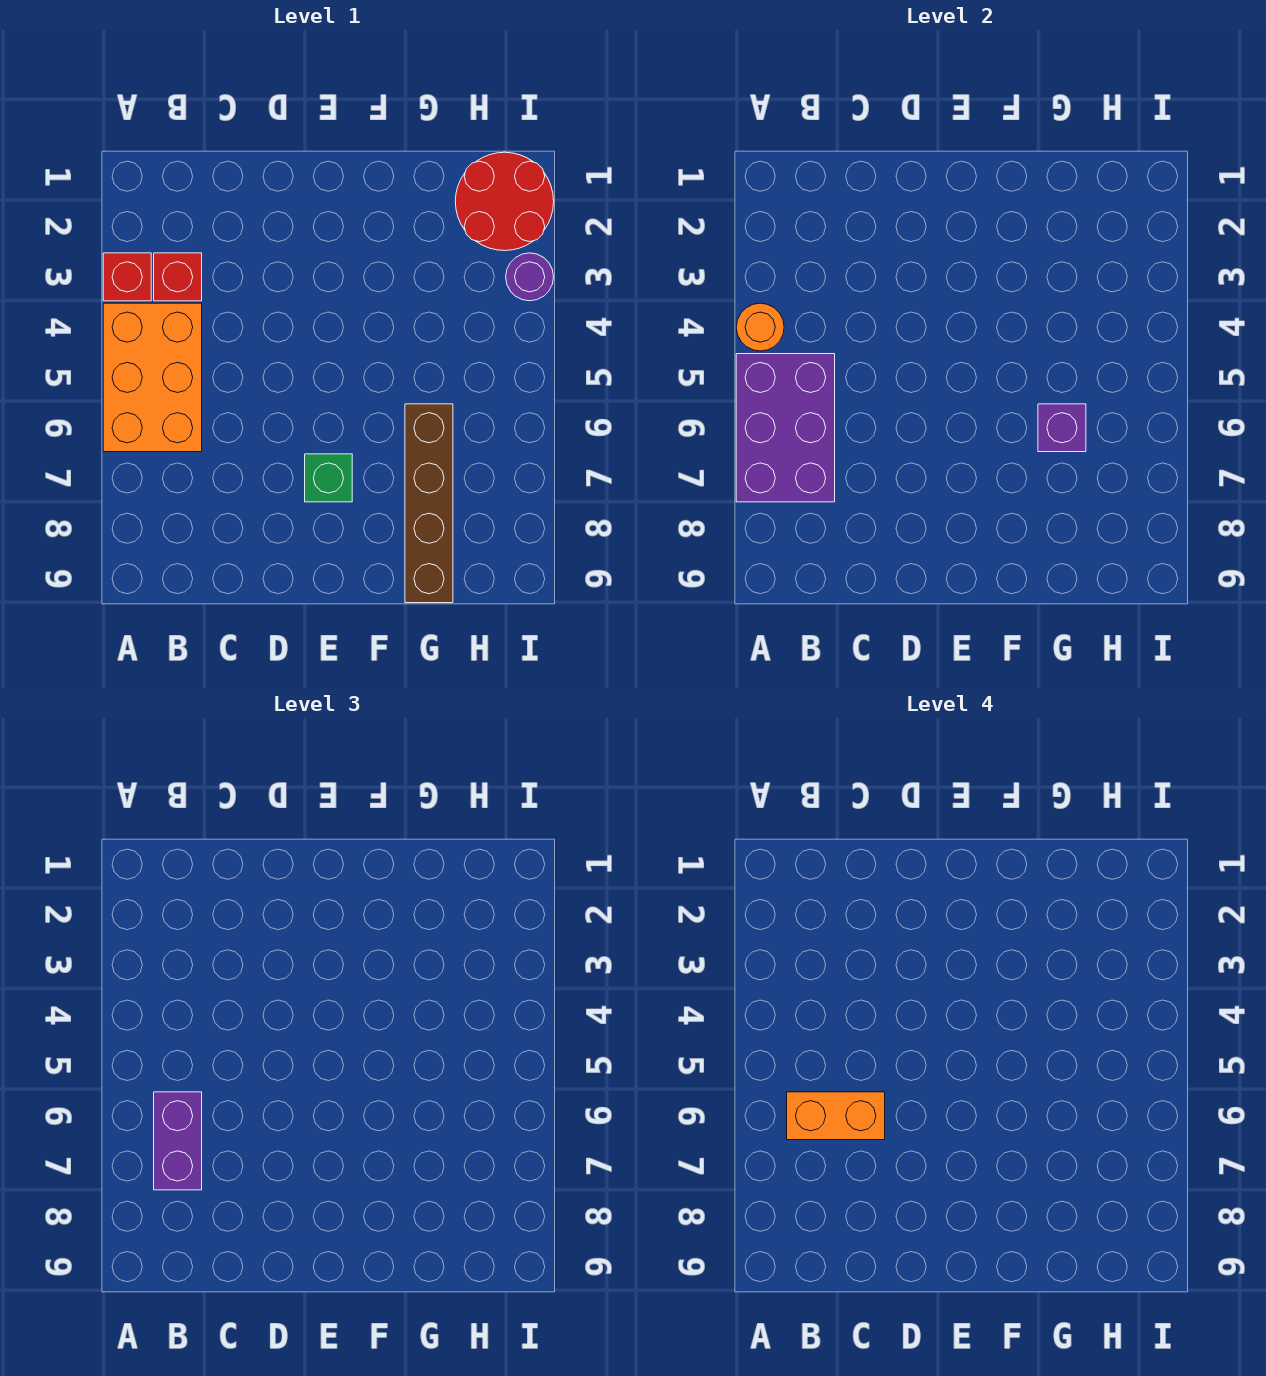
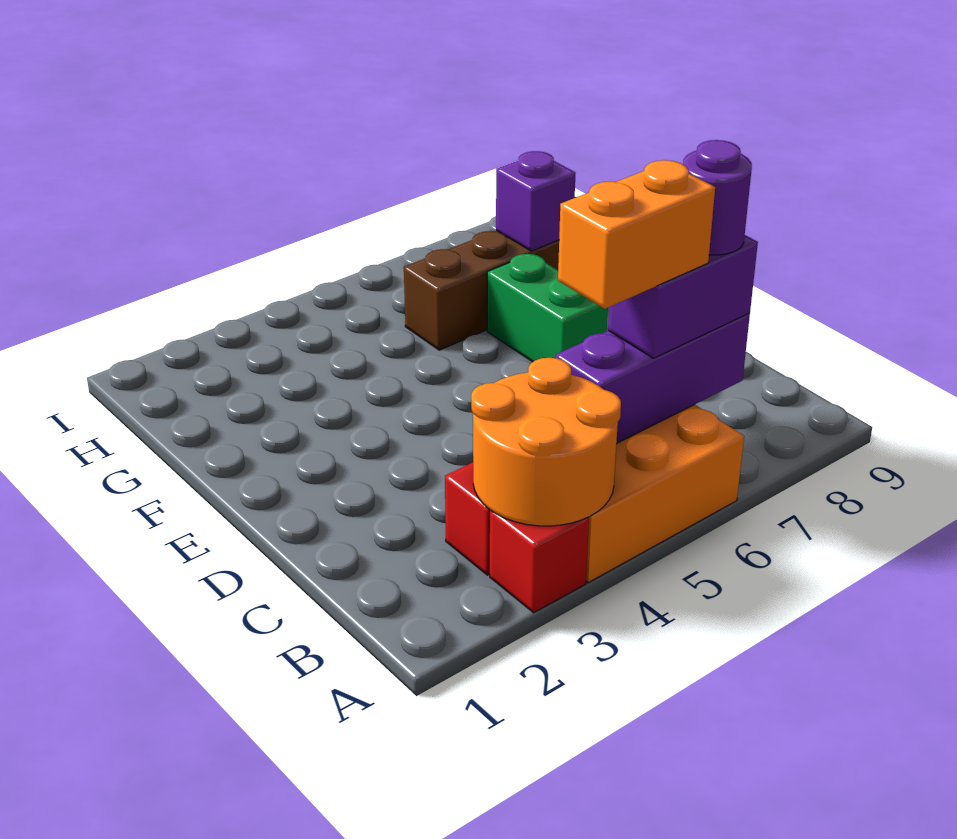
orange 1x1 round brick [736,303,784,351] -> orange 2x2 round brick [471,358,621,526]
purple 2x3 brick [736,354,835,502] -> purple 1x3 brick [555,313,750,444]
orange 1x2 brick [787,1092,885,1140] -> orange 1x2 brick turned to [558,160,715,309]
green 1x1 brick [305,454,352,502] -> green 1x2 brick [487,254,608,362]
purple 1x1 brick [1038,404,1086,452] -> purple 1x1 brick moved to [496,151,575,251]
red 2x2 round brick [455,152,554,251] -> none
purple 1x1 round brick [506,253,554,301] -> purple 1x1 round brick moved to [683,140,752,255]

